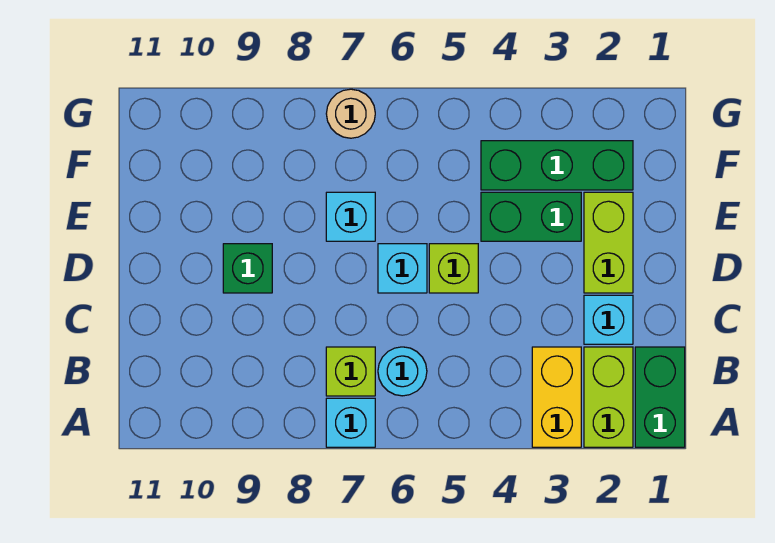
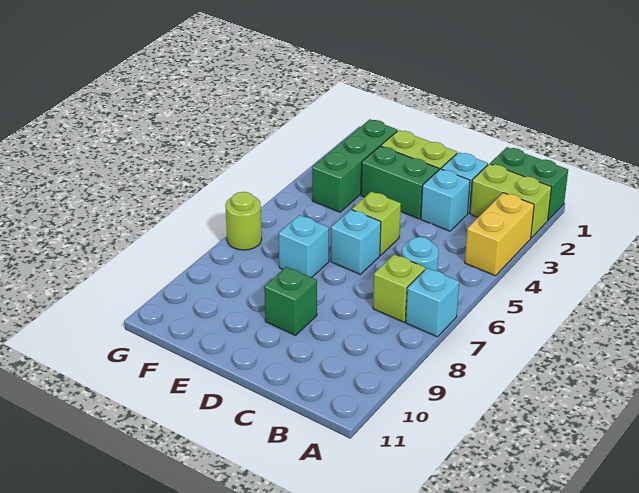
yellow 1x2 brick [532,347,581,447] -> yellow 1x2 brick turned to [465,193,534,276]
none -> cyan 1x1 brick [421,169,470,231]
green 1x2 brick [481,192,581,241] -> green 1x2 brick turned to [361,146,439,219]
tan 1x1 round brick [326,89,375,138] -> lime 1x1 round brick [225,192,262,250]

